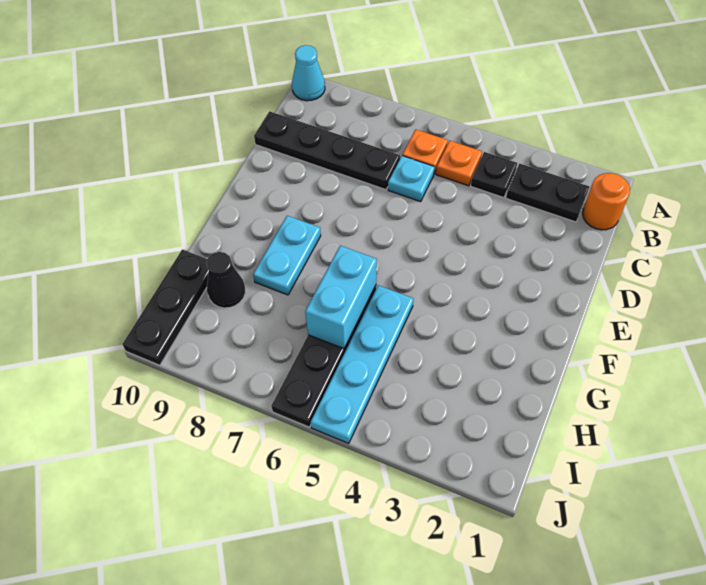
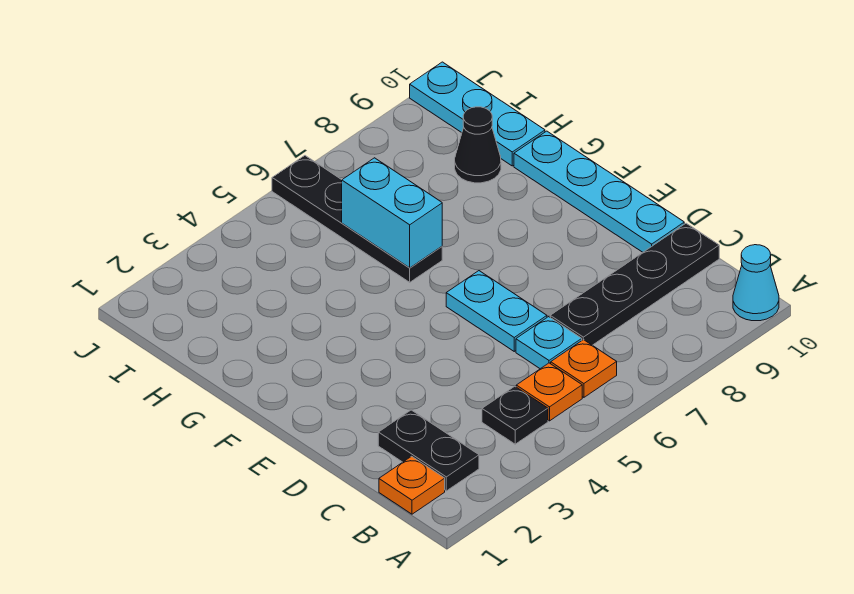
orange 1x1 round brick [583,173,630,230] -> orange 1x1 plate [379,456,445,514]
black 1x2 plate [506,164,589,222] -> black 1x2 plate turned to [378,410,479,491]
cyan 1x2 plate [253,216,321,295] -> cyan 1x2 plate moved to [446,271,547,351]
cyan 1x4 plate [311,285,413,443] -> cyan 1x4 plate moved to [514,131,684,252]
black 1x3 plate [123,249,209,365] -> cyan 1x3 plate [410,62,545,166]

